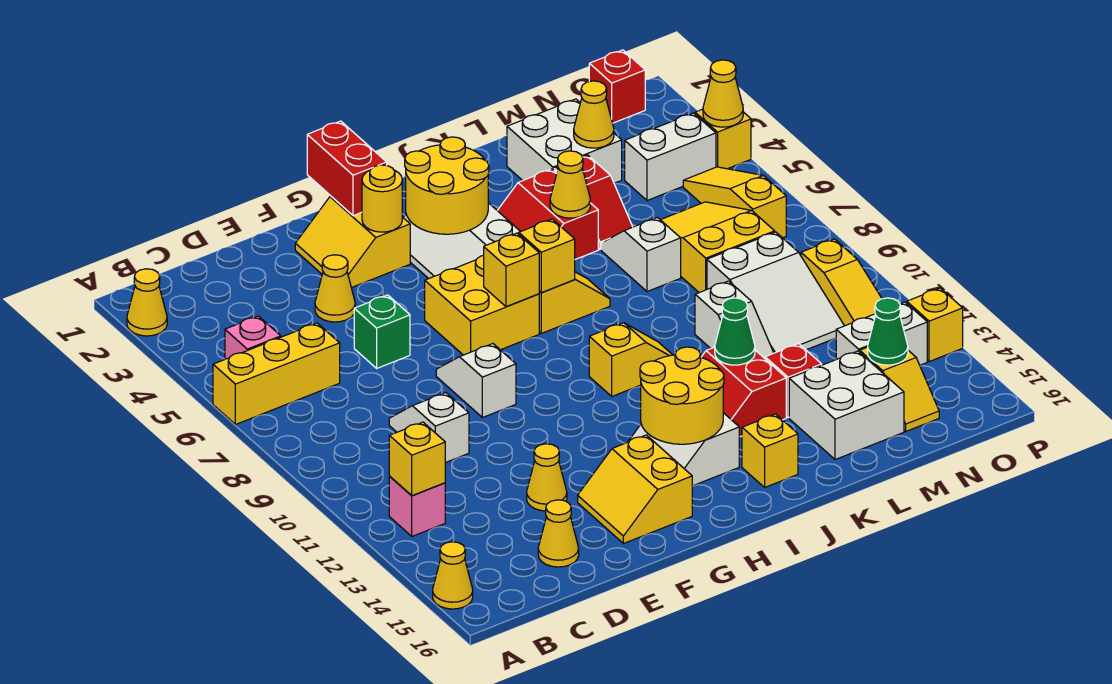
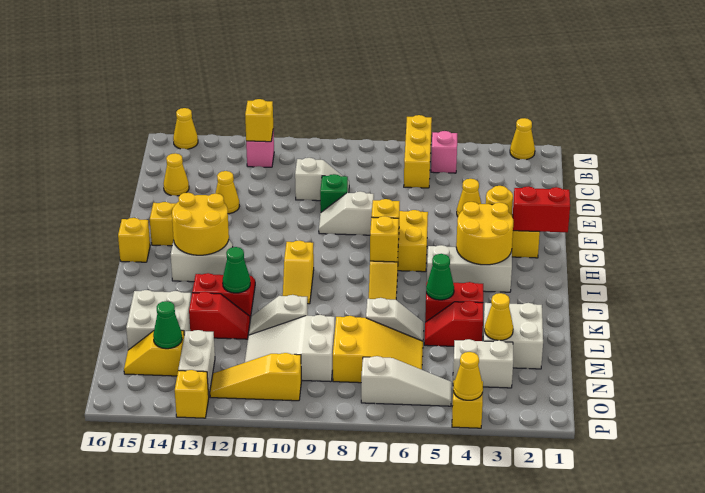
green 1x1 brick [354,295,410,368] -> green 1x1 brick moved to [320,174,348,212]
white 1x2 slope [436,344,516,418] -> white 1x2 slope turned to [319,191,374,235]
yellow 1x1 brick [742,414,798,487] -> yellow 1x1 brick moved to [118,218,150,262]
yellow 1x1 cone [550,151,590,218] -> green 1x1 cone [426,254,454,300]
white 1x2 brick [625,113,716,201] -> white 1x2 brick turned to [453,339,513,388]
red 1x1 brick [589,50,645,123] -> none
yellow 1x3 slope [683,167,786,238] -> white 1x3 slope [361,356,452,406]

